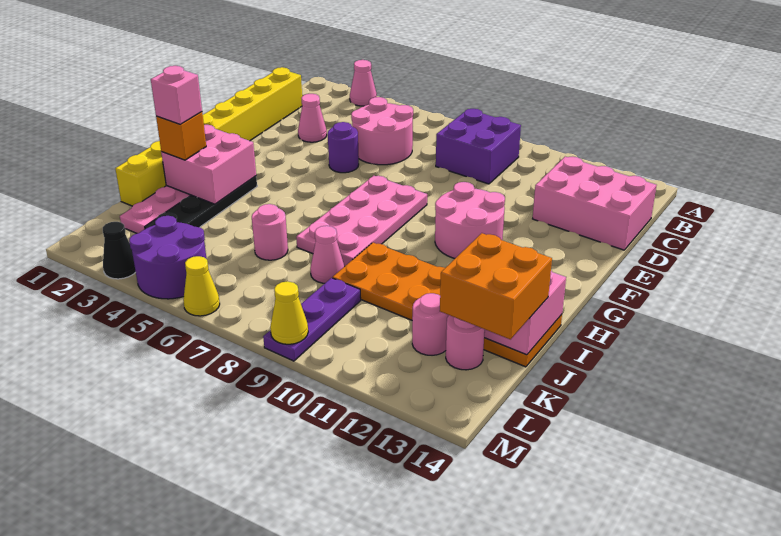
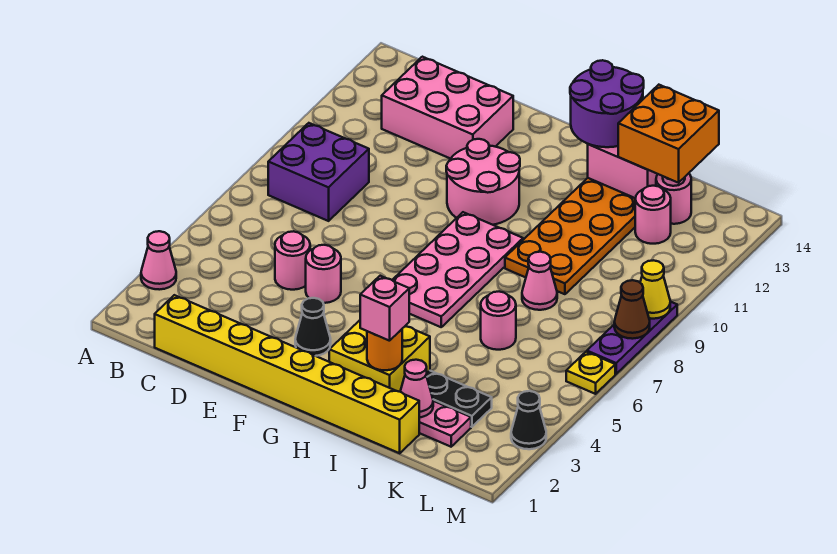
pink 2x2 round brick [351,97,413,165] -> pink 1x1 round brick [275,231,310,290]
pink 2x3 brick [533,157,657,250] -> pink 2x3 brick turned to [382,57,514,159]
pink 1x1 cone [298,94,327,142] -> pink 1x1 cone moved to [400,360,433,417]
purple 1x1 round brick [328,122,359,173] -> pink 1x1 round brick [306,245,341,303]
none -> black 1x1 cone [295,298,331,356]
pink 2x4 plate [296,176,427,266] -> pink 2x4 plate turned to [393,212,523,327]
pink 2x2 brick [161,125,256,204] -> yellow 2x2 brick [329,320,430,392]
orange 1x1 brick [156,112,206,160] -> orange 1x1 round brick [367,329,402,370]
purple 1x3 plate [263,278,361,361] -> purple 1x3 plate turned to [587,302,677,374]
purple 2x2 round brick [129,216,206,299] -> purple 2x2 round brick moved to [570,60,644,147]
yellow 1x1 cone [183,256,220,316] -> yellow 1x1 plate [566,352,615,394]
none -> brown 1x1 cone [614,280,650,339]

